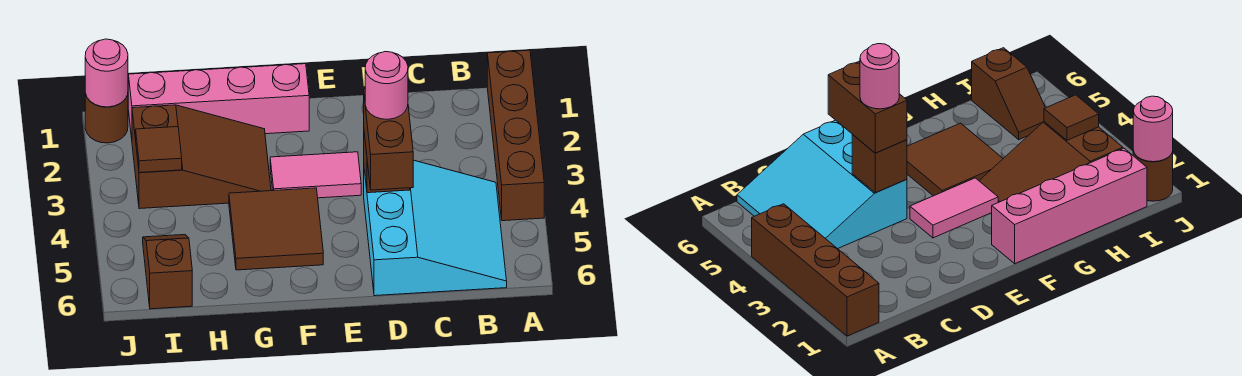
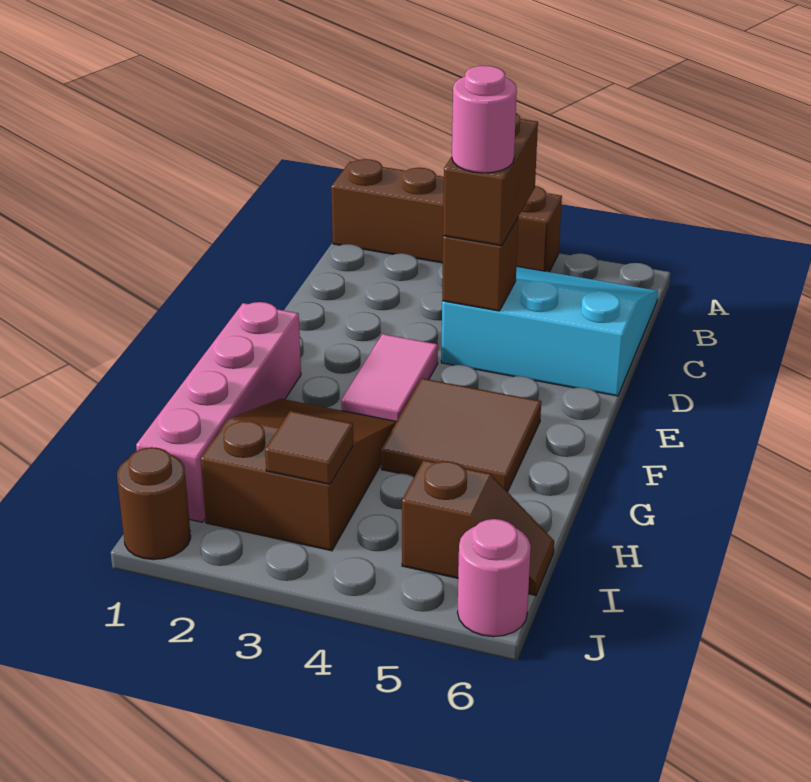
brown 1x2 brick [364,89,413,190] -> brown 1x2 brick turned to [443,113,538,246]
brown 1x2 slope [143,235,192,309] -> brown 1x2 slope turned to [402,460,554,595]
pink 1x1 round brick [85,39,128,107] -> pink 1x1 round brick moved to [458,519,531,637]

